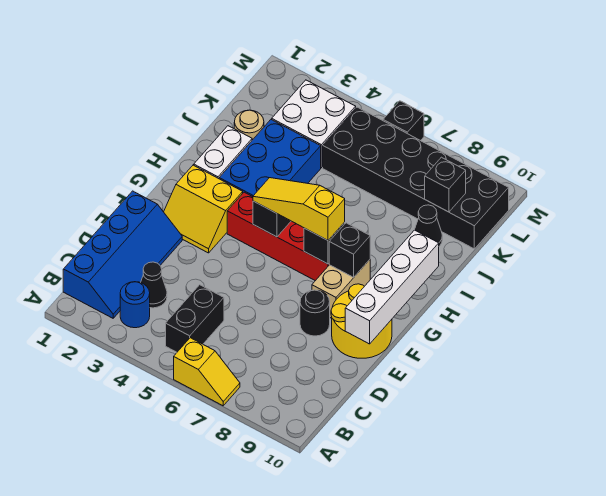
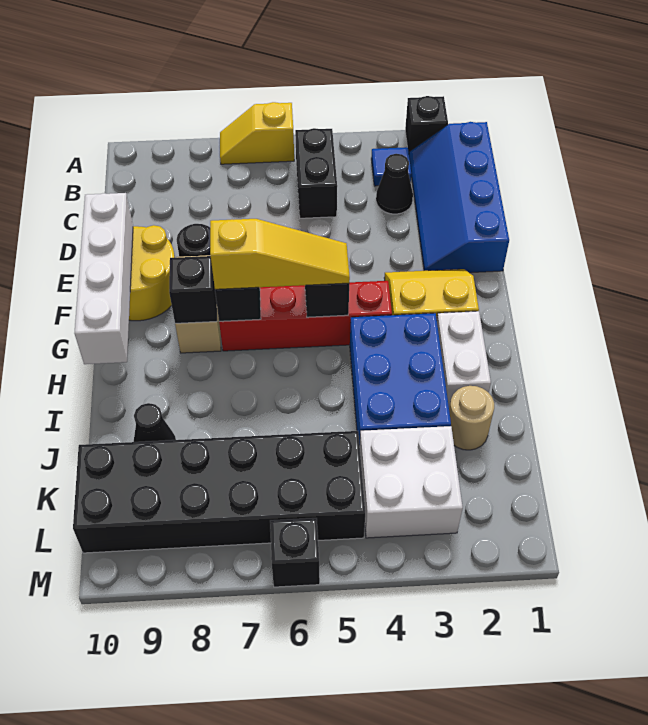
blue 1x1 round brick [120,282,150,328] -> blue 1x1 tile [371,147,411,186]
black 1x1 brick [425,157,466,212] -> black 1x1 brick moved to [405,96,448,152]

